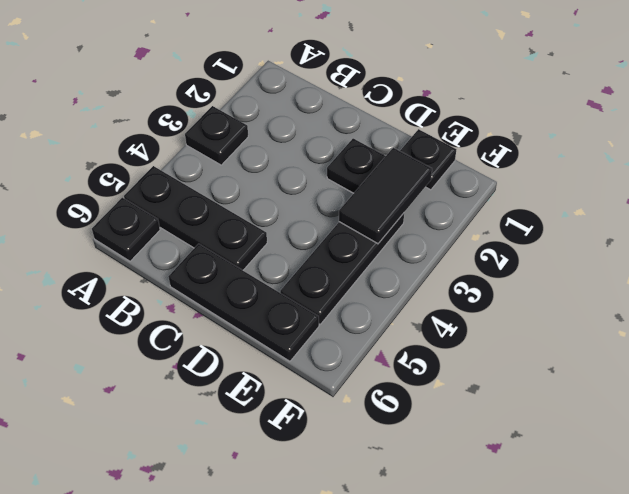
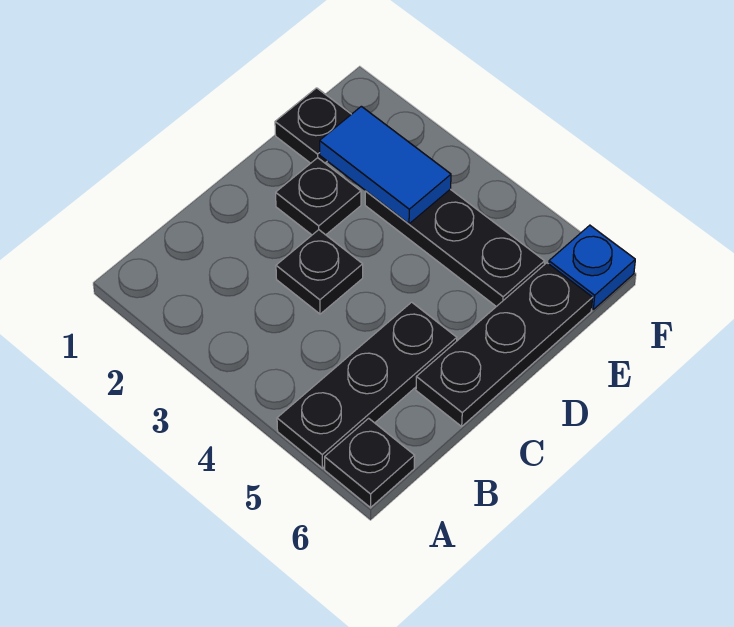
black 1x1 plate [185,106,248,165] -> black 1x1 plate moved to [276,230,363,314]
black 1x2 tile [339,148,432,244] -> blue 1x2 tile [320,106,451,224]
none -> blue 1x1 plate [549,225,635,309]

